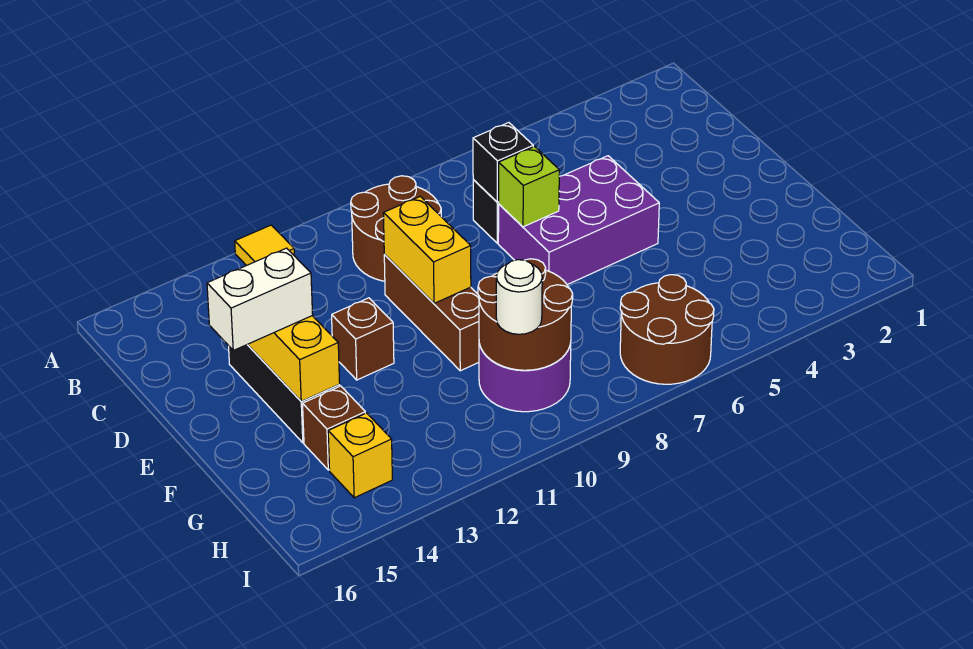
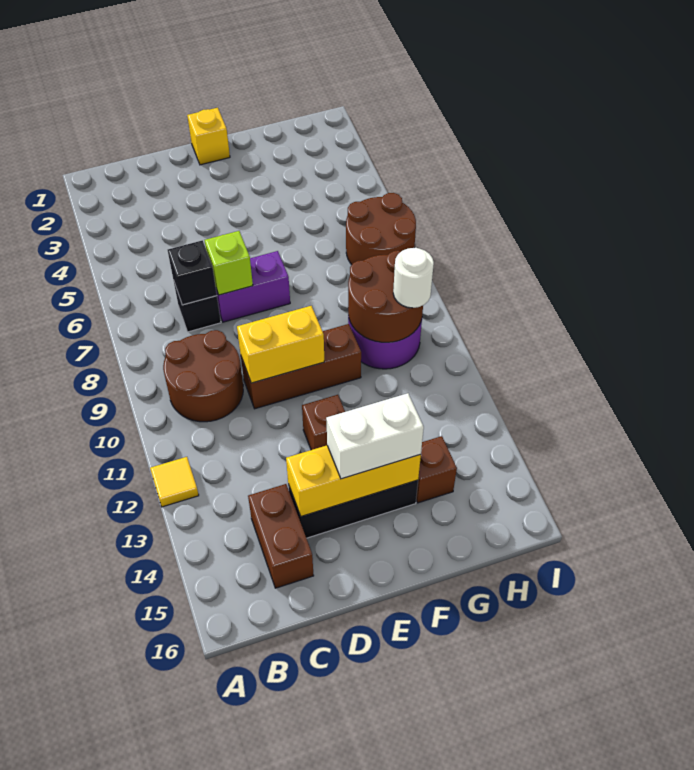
none -> brown 1x2 brick [248,484,314,588]
purple 2x3 brick [498,156,659,285] -> purple 1x2 brick [216,251,290,322]
white 1x2 brick [207,248,313,350] -> white 1x2 brick turned to [326,393,424,479]
yellow 1x1 brick [328,413,392,498] -> yellow 1x1 brick moved to [187,108,230,165]

